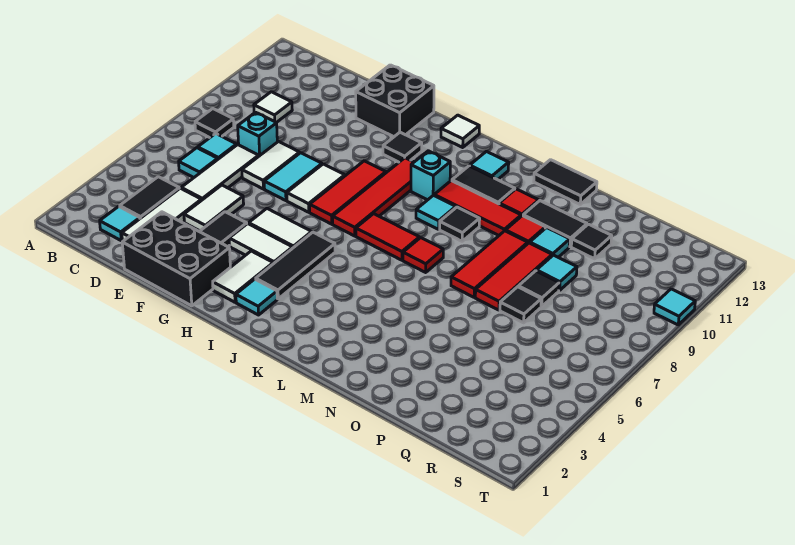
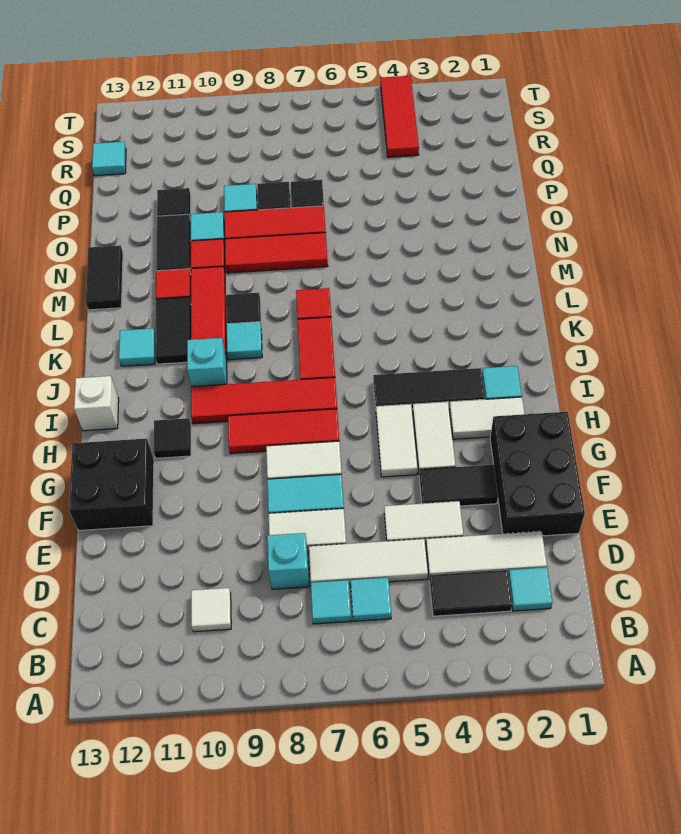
black 1x1 tile [195,109,234,138] -> none
white 1x1 tile [441,115,479,147] -> white 1x1 brick [74,376,119,431]
none -> red 1x3 tile [381,76,419,157]
cyan 1x1 tile [654,289,695,325] -> cyan 1x1 tile moved to [92,142,126,176]

